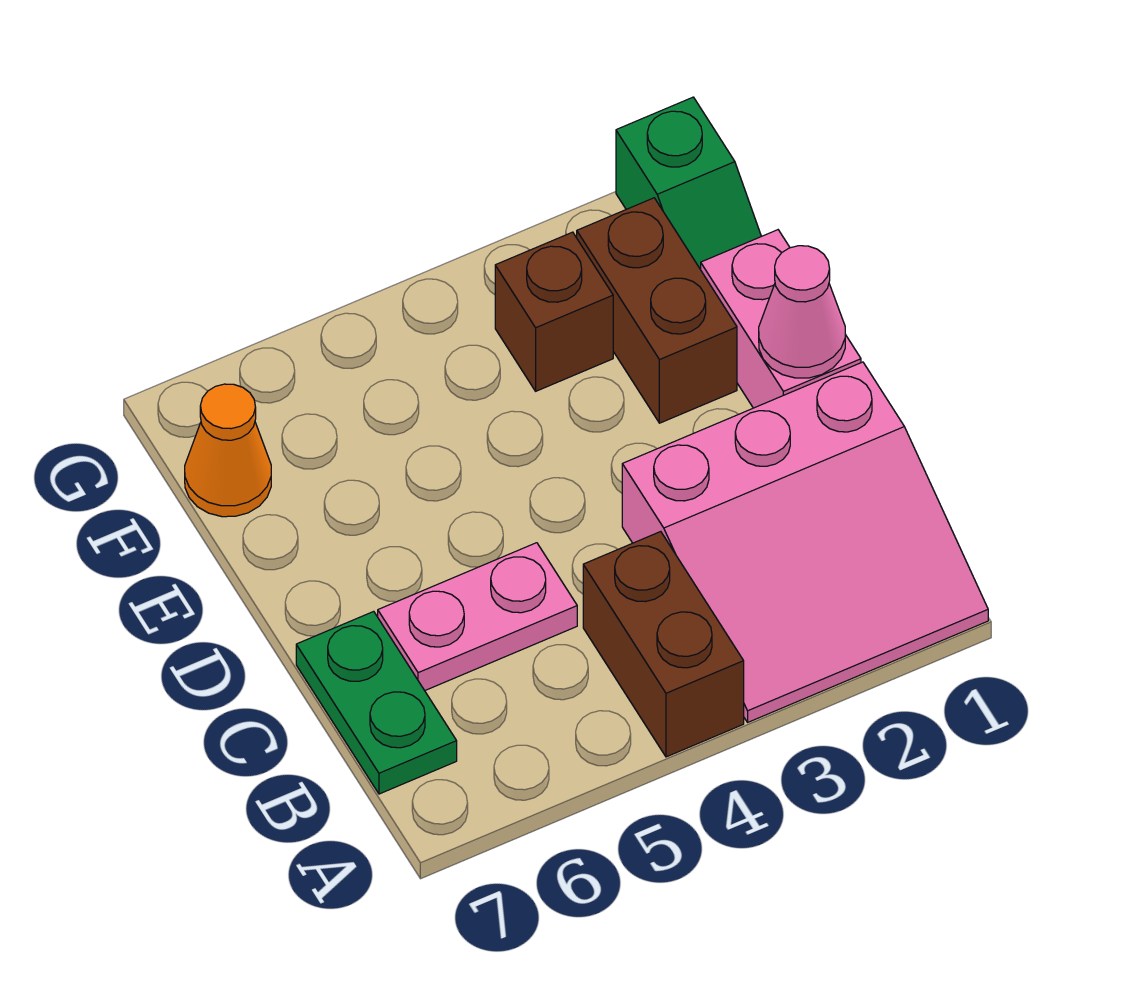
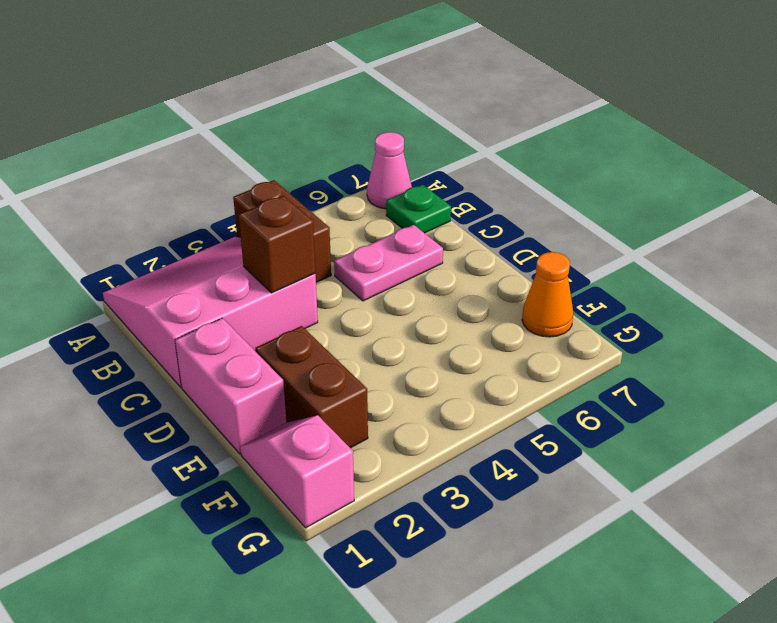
green 1x2 plate [296,611,457,794] -> green 1x1 plate [386,185,451,233]
pink 1x1 cone [759,246,845,378] -> pink 1x1 cone moved to [367,132,412,209]
green 1x2 slope [616,97,761,270] -> pink 1x2 slope [240,415,354,528]
brown 1x1 brick [495,232,613,391] -> brown 1x1 brick moved to [239,196,315,293]

